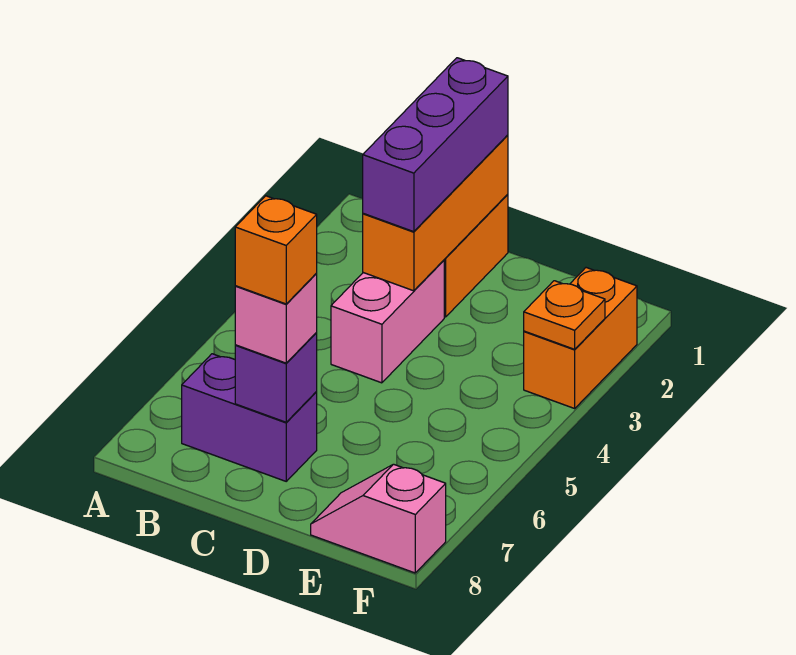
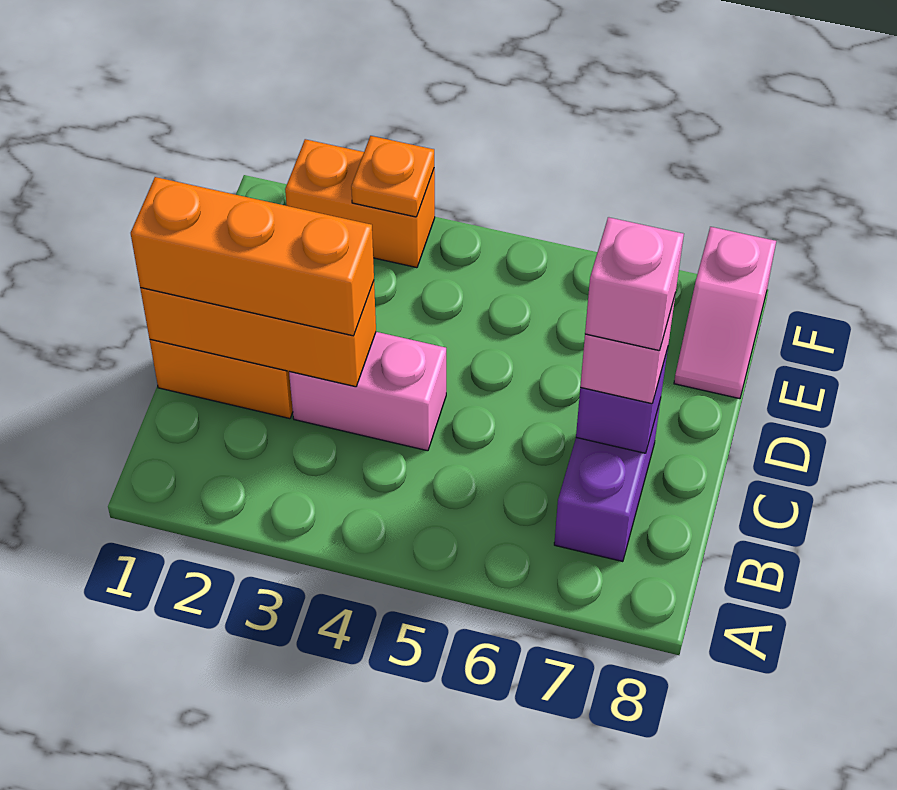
purple 1x3 brick [363,58,508,232] -> orange 1x3 brick [131,177,374,336]
orange 1x1 brick [235,196,317,304] -> pink 1x1 brick [585,217,684,351]

